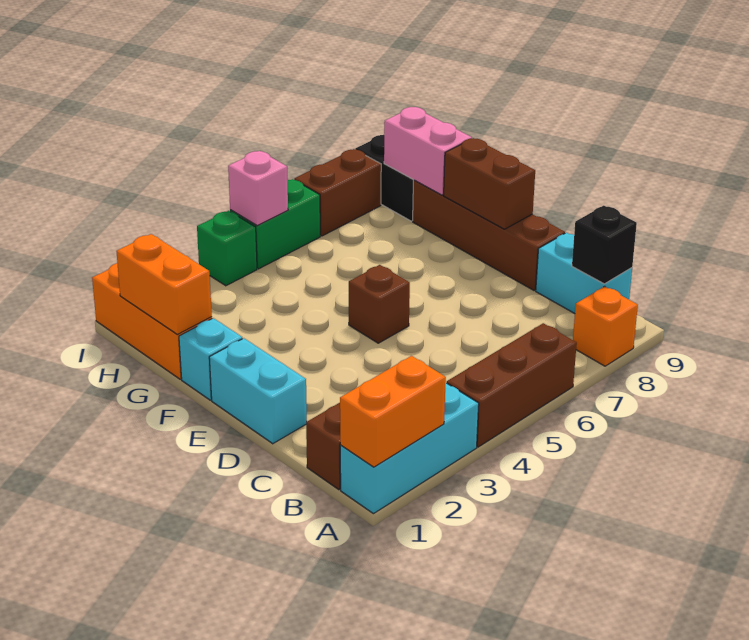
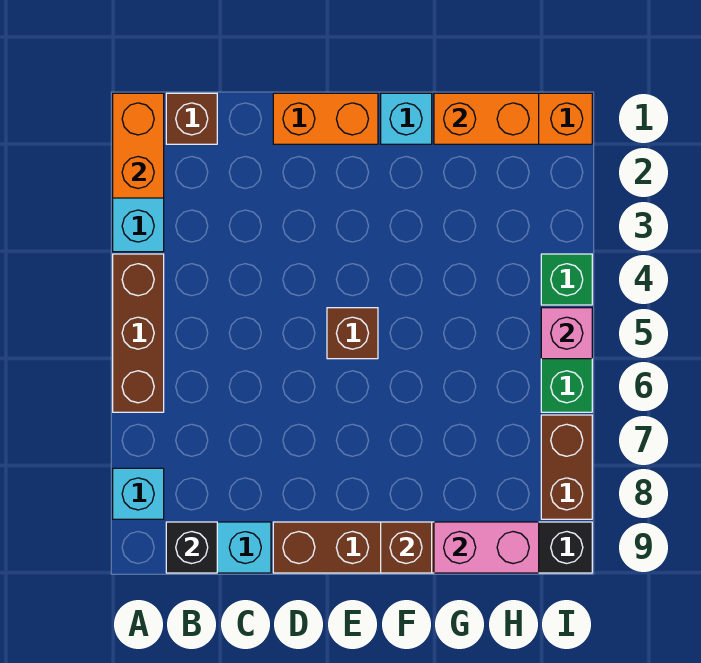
orange 1x1 brick [573,286,638,366] -> cyan 1x1 brick [113,468,164,519]
cyan 1x2 brick [209,338,307,444] -> orange 1x2 brick [273,93,378,144]
brown 1x2 brick [444,138,535,229] -> brown 1x1 brick [381,522,432,573]

